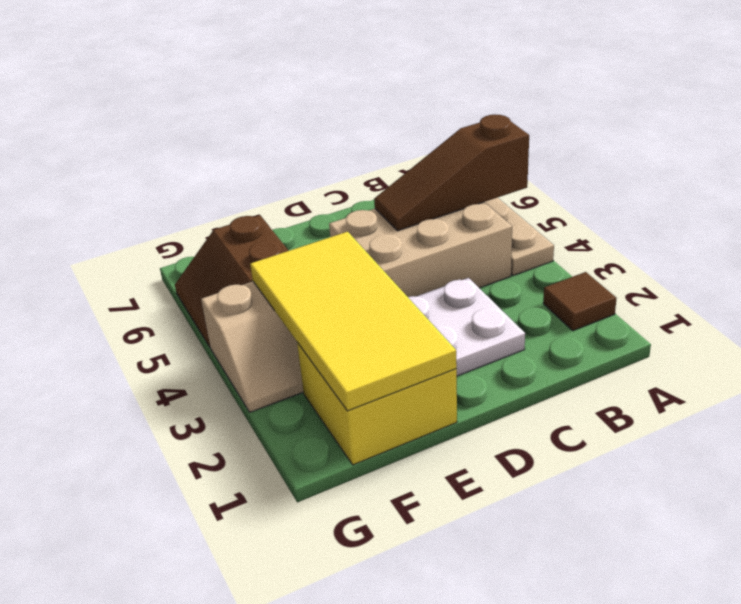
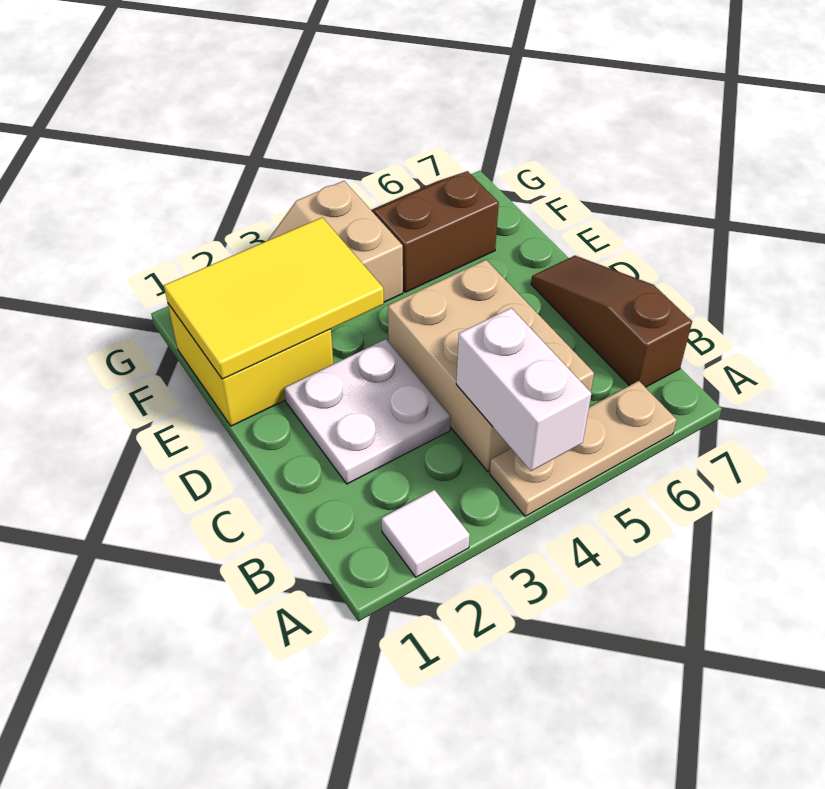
brown 1x1 tile [543,272,617,331] -> white 1x1 tile [382,490,470,577]
none -> white 1x2 brick [456,308,591,471]
brown 1x3 slope [374,114,529,231] -> brown 1x3 slope moved to [531,256,692,387]
yellow 2x4 tile [250,232,457,411] -> yellow 2x3 tile [164,217,384,379]

